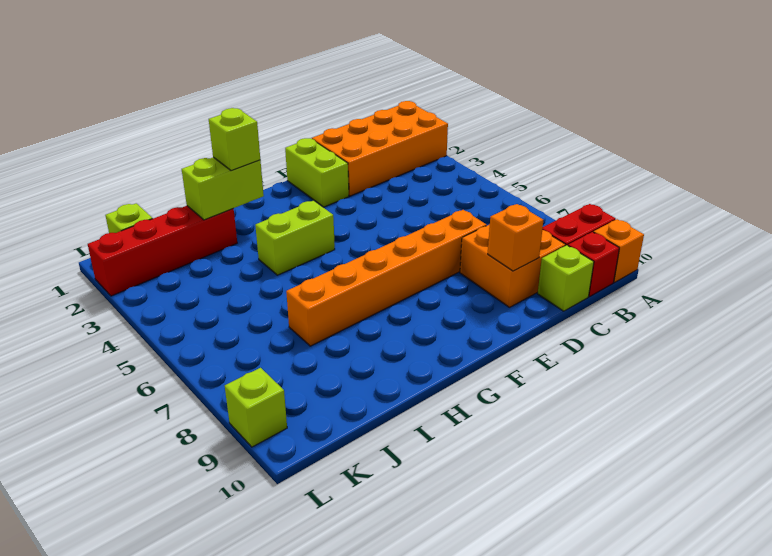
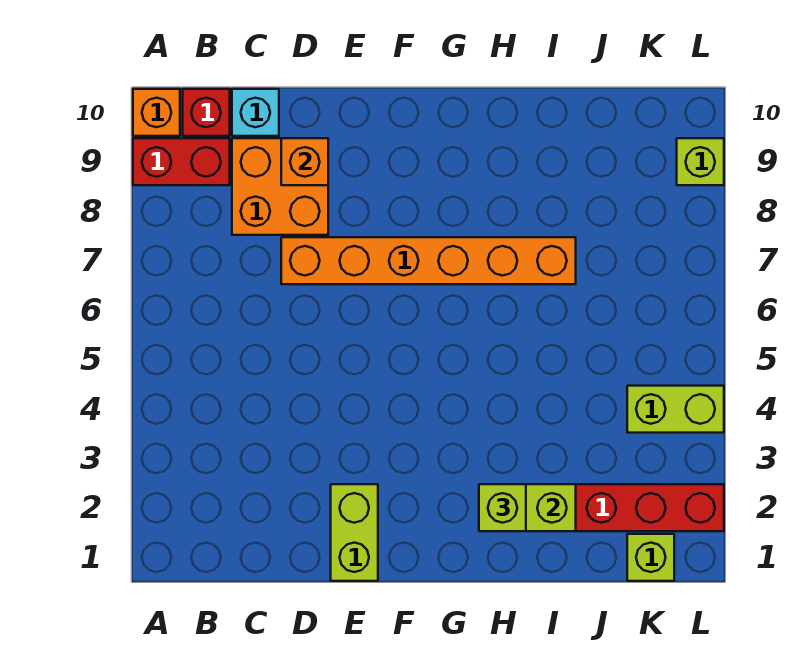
orange 2x4 brick [312,101,448,196] -> none
lime 1x1 brick [538,245,594,311] -> cyan 1x1 brick [232,89,279,136]
lime 1x2 brick [255,201,335,275] -> lime 1x2 brick moved to [627,386,724,433]

